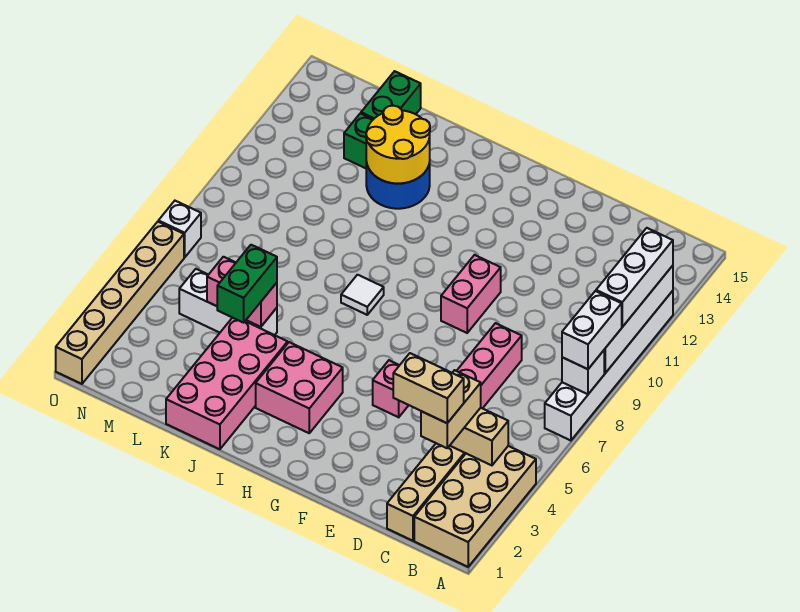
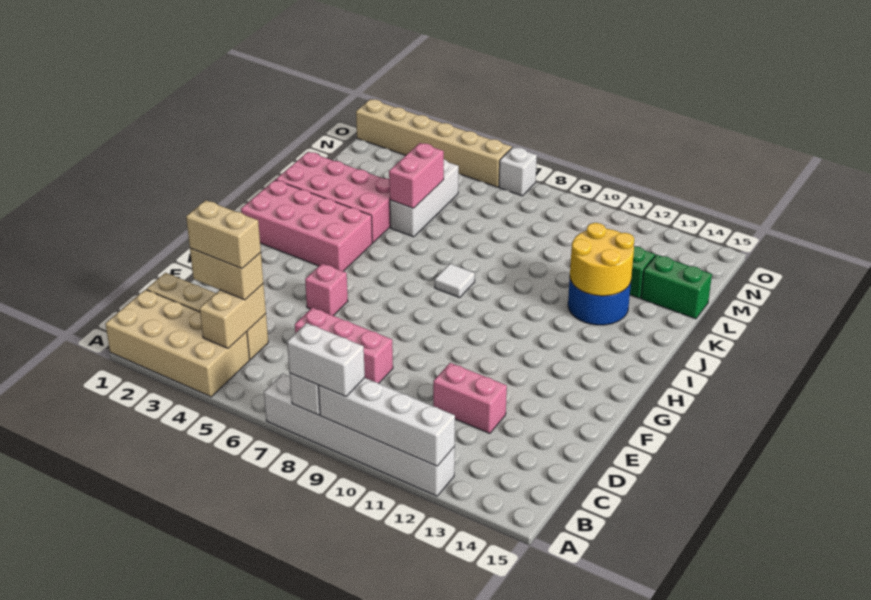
white 1x3 brick [596,228,673,327] -> none
tan 1x2 brick [393,353,464,423] -> tan 1x2 brick turned to [186,200,261,269]
pink 1x2 brick [441,255,501,333] -> pink 1x2 brick moved to [433,363,507,433]
pink 2x2 brick [256,342,343,433] -> pink 2x4 brick [241,180,372,271]
green 1x2 brick [217,245,277,323] -> none

